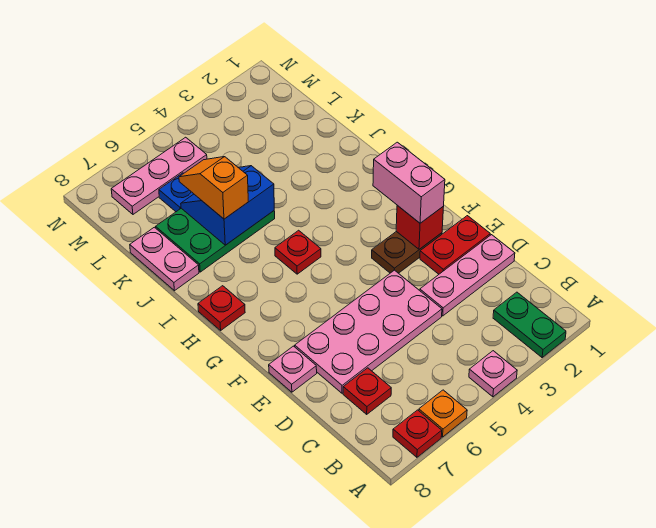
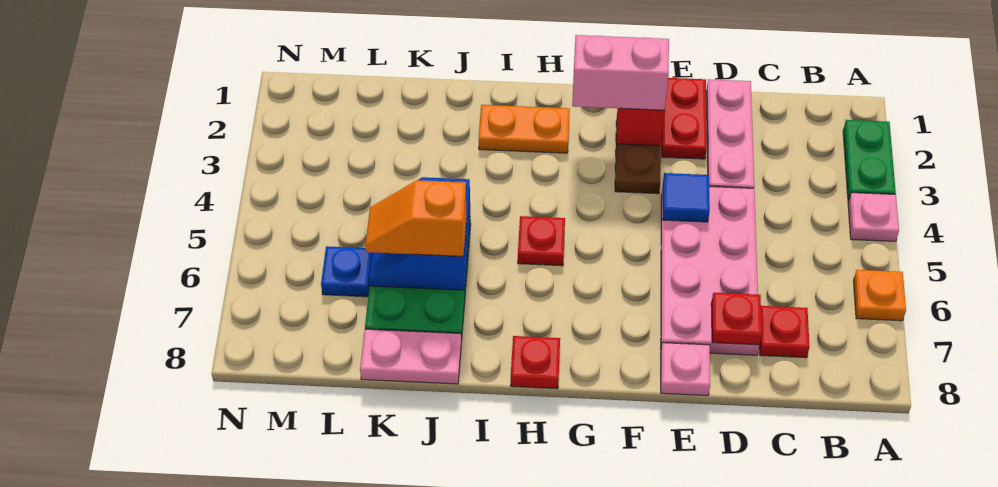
green 1x2 plate [493,292,566,357] -> green 1x2 plate turned to [843,120,896,202]
red 1x1 plate [393,410,442,457] -> red 1x1 plate moved to [711,293,762,345]
none -> blue 1x1 tile [663,173,710,222]
none -> orange 1x2 plate [479,105,570,153]
pink 1x3 plate [111,137,207,214] -> none

